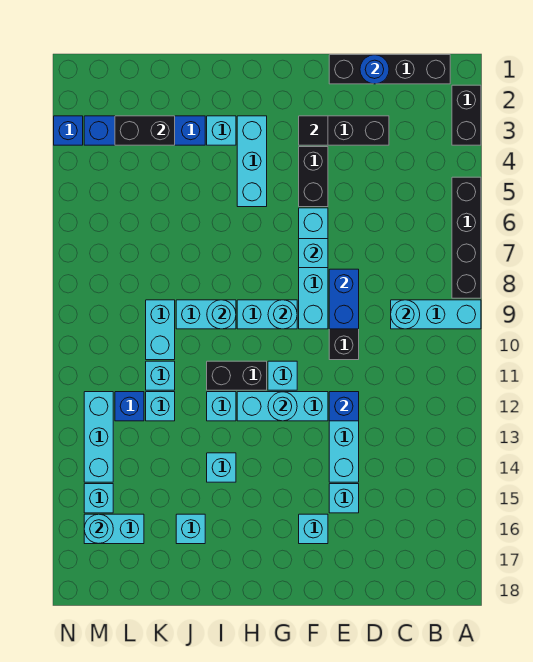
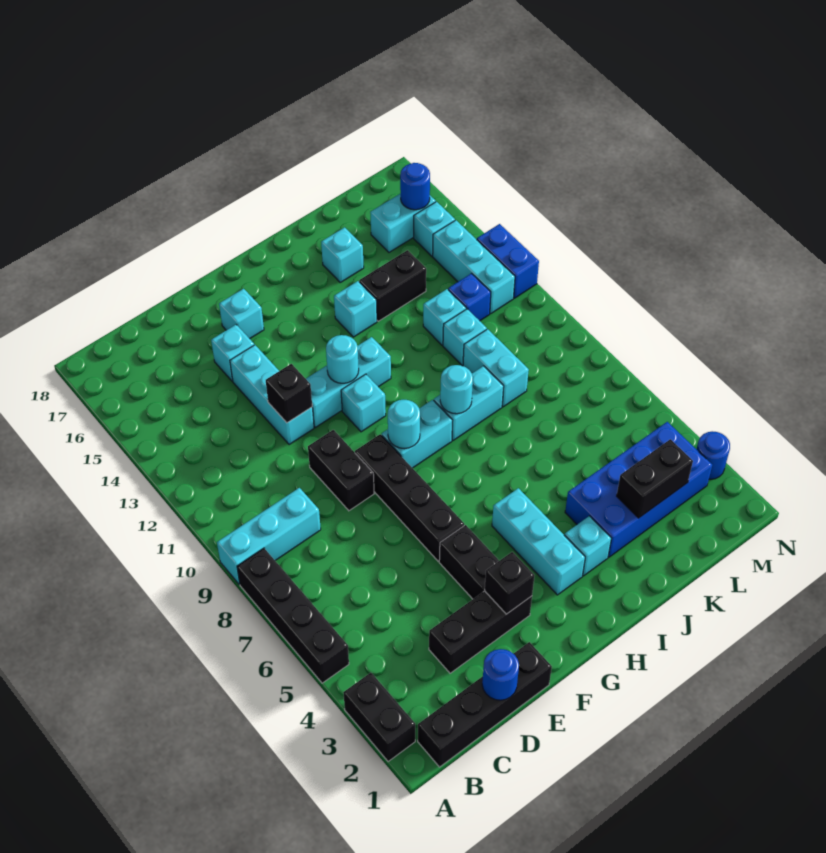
cyan 1x1 round brick [391,300,420,329] -> none
blue 1x2 brick [329,269,359,329] -> blue 1x2 brick moved to [477,224,539,298]
blue 1x1 brick [329,392,359,421] -> black 1x1 brick [266,364,312,423]
black 1x1 tile [299,116,328,145] -> black 1x1 brick [485,552,534,614]
cyan 1x4 brick [299,208,328,329] -> black 1x4 brick [355,434,464,561]
cyan 1x1 brick [299,239,328,268] -> none
black 1x2 brick [207,361,267,390] -> black 1x2 brick moved to [359,250,426,321]
cyan 1x1 brick [207,392,236,421] -> none
blue 1x4 brick [84,116,205,145] -> blue 2x4 brick [565,422,712,557]
cyan 1x1 round brick [84,514,113,544] -> blue 1x1 round brick [400,163,430,210]
blue 1x1 brick [54,116,83,145] -> blue 1x1 round brick [697,431,730,479]

